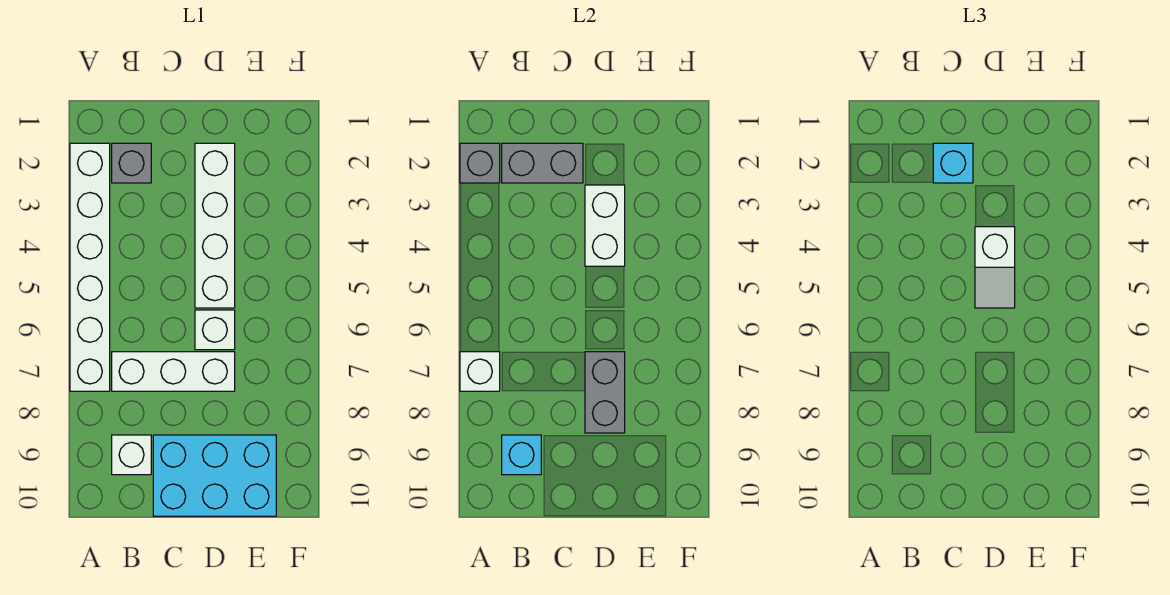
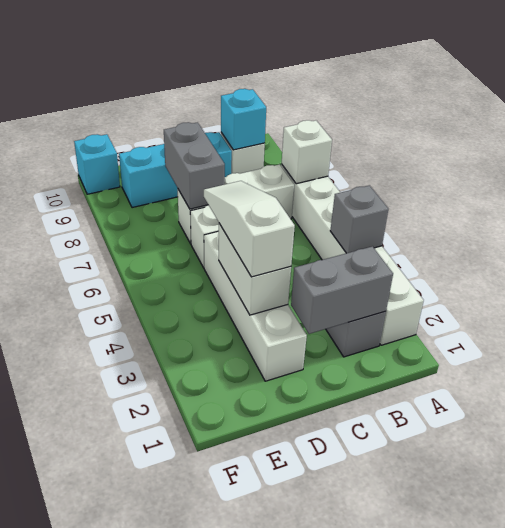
grey 1x1 brick [460,143,500,183] -> grey 1x1 brick moved to [330,185,388,253]
cyan 1x1 brick [933,143,973,183] -> cyan 1x1 brick moved to [74,134,120,194]
cyan 2x3 brick [153,435,276,516] -> cyan 1x3 brick [119,132,232,208]
white 1x2 slope [975,227,1015,308] -> white 1x3 slope [204,181,295,277]

